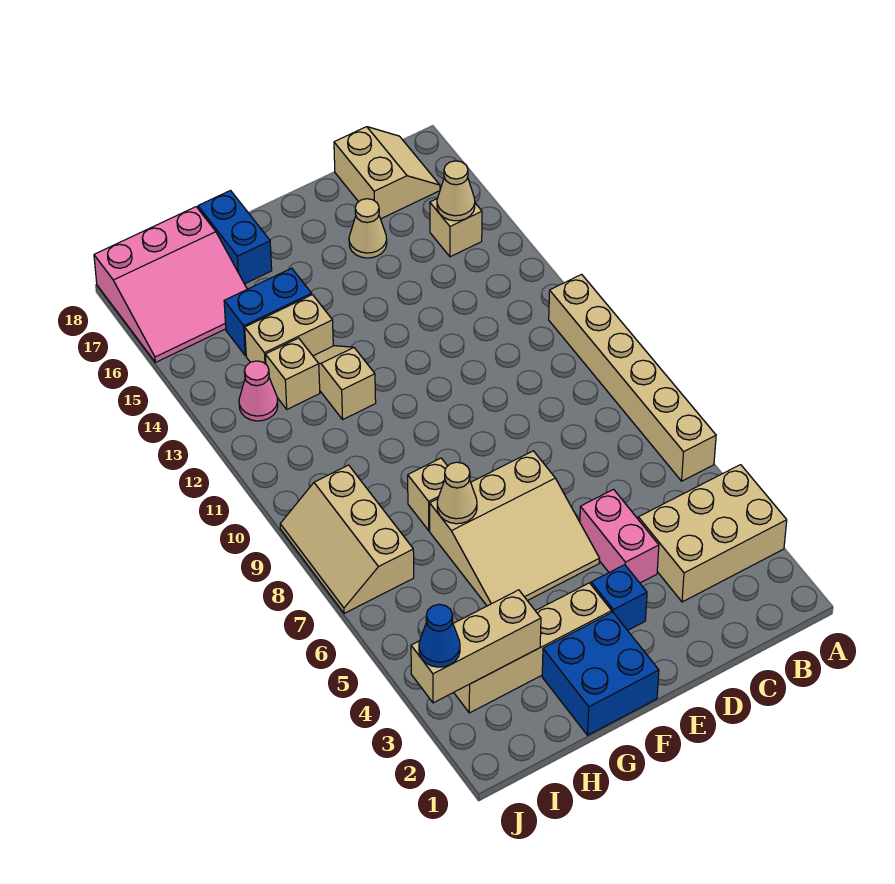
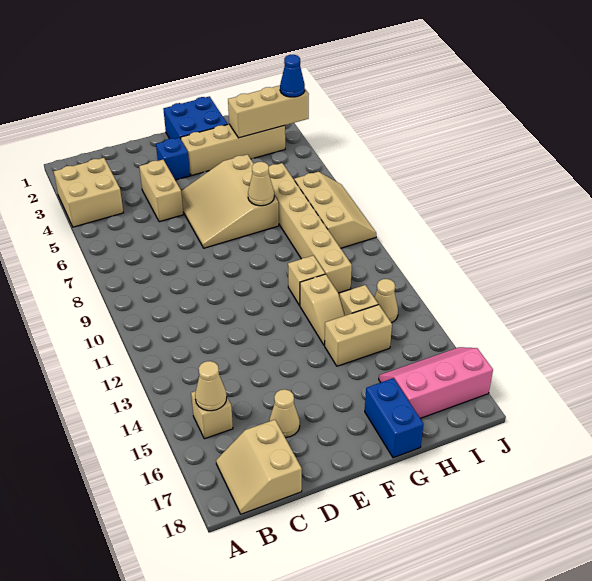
tan 2x3 brick [638,465,787,602] -> tan 2x2 brick [54,158,124,227]
tan 1x6 brick [549,274,716,481] -> tan 1x6 brick moved to [269,163,352,293]
pink 1x2 brick [580,489,659,583] -> tan 1x2 brick [139,160,183,222]
tan 3x3 slope [430,451,600,606] -> tan 3x3 slope turned to [181,154,279,248]
tan 1x1 brick [408,458,447,531] -> tan 1x1 brick moved to [288,255,325,306]
blue 1x2 brick [224,268,312,356] -> none
pink 3x3 slope [94,207,247,362] -> pink 2x3 slope [379,347,493,418]
pink 1x1 cone [239,361,278,421] -> tan 1x1 cone [374,279,398,323]

